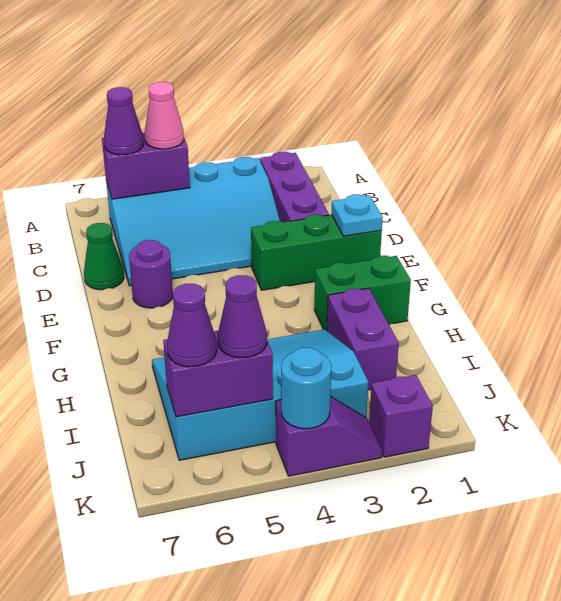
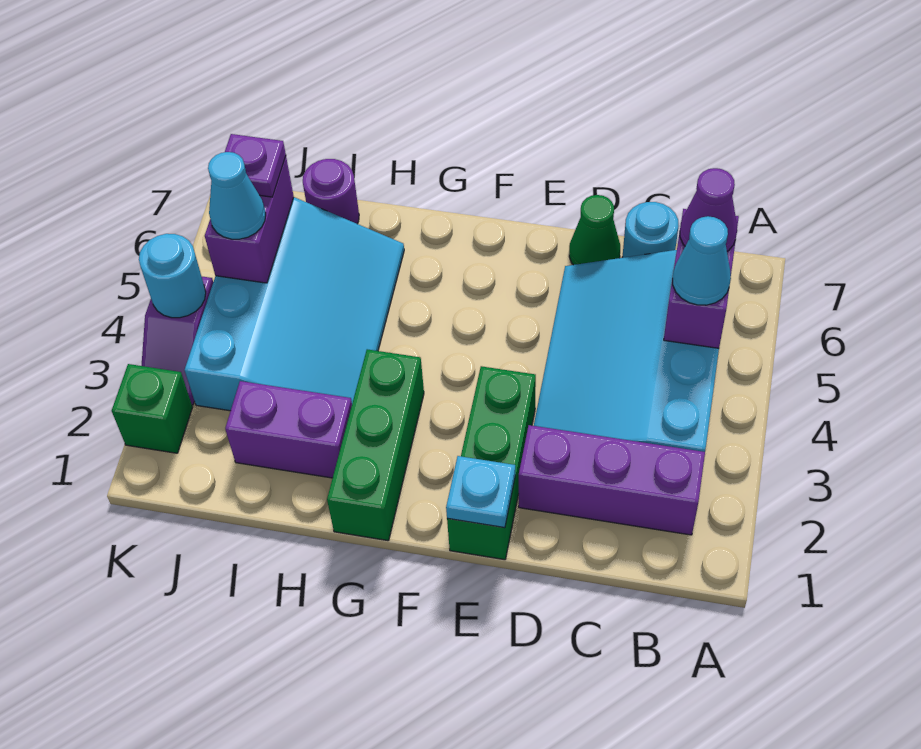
pink 1x1 cone [145,82,184,149] -> cyan 1x1 cone [673,216,731,305]
none -> cyan 1x1 round brick [622,202,678,258]
purple 1x1 round brick [129,240,173,308] -> purple 1x1 round brick moved to [303,159,359,224]
green 1x2 brick [314,256,411,331] -> green 1x3 brick [327,349,424,541]
purple 1x1 cone [218,275,267,358] -> cyan 1x1 cone [208,152,266,239]
purple 1x1 cone [167,284,217,367] -> purple 1x1 plate [225,134,286,197]
purple 1x1 brick [369,375,433,457] -> green 1x1 brick [112,364,193,453]

